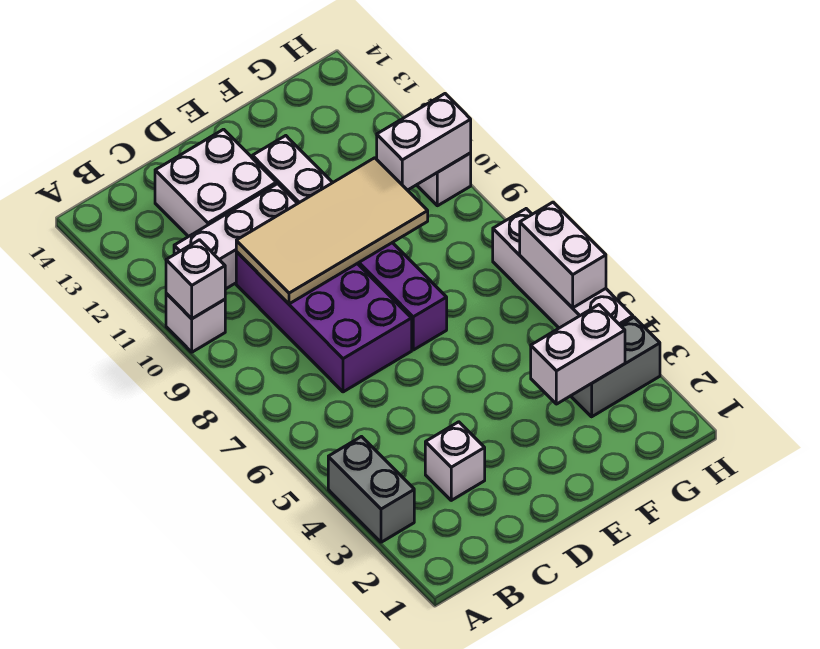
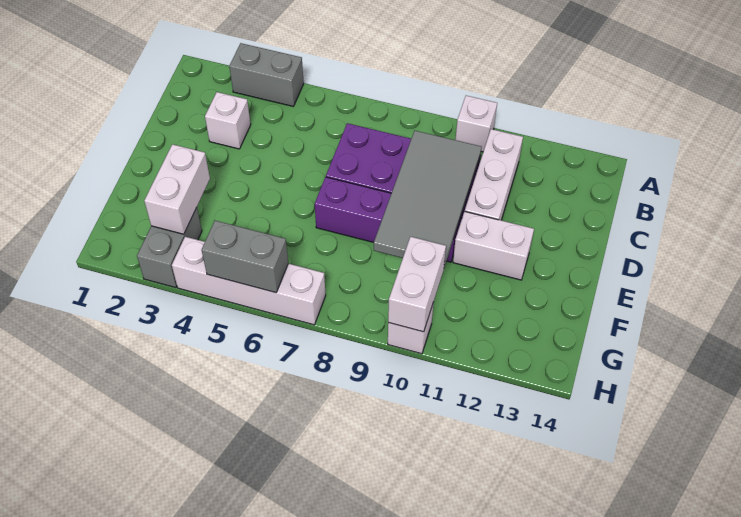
white 1x1 brick [166,240,225,319] -> none
tan 2x4 tile [236,158,428,304] -> grey 2x4 tile [374,131,482,267]
white 2x2 brick [155,129,276,237] -> none
white 1x2 brick [520,202,606,308] -> grey 1x2 brick [202,220,288,293]

